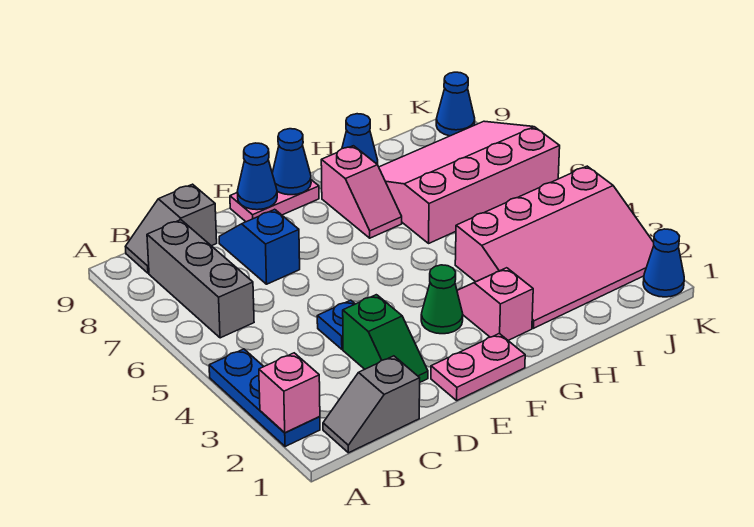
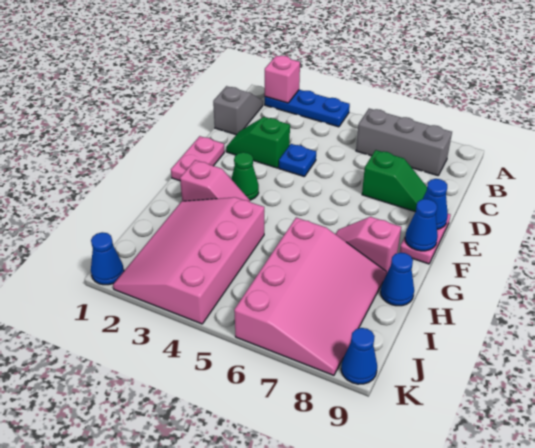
grey 1x2 slope [126,184,217,273] -> none
blue 1x2 slope [219,209,300,284] -> green 1x2 slope [362,150,427,212]

